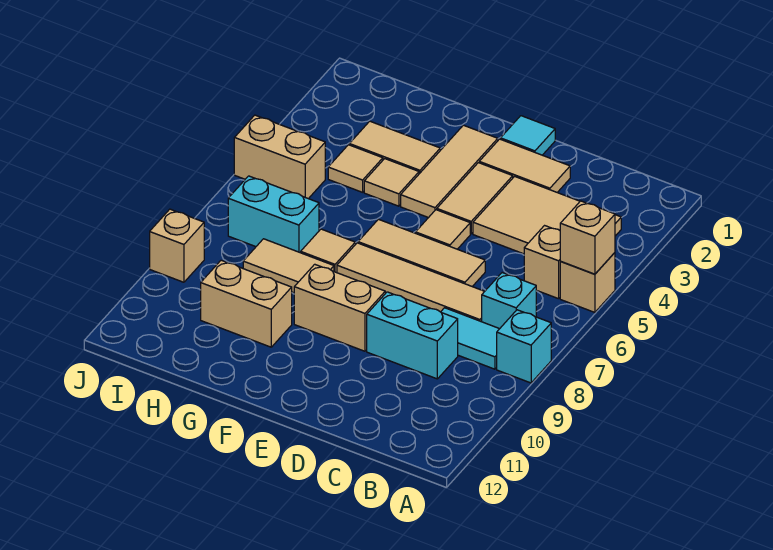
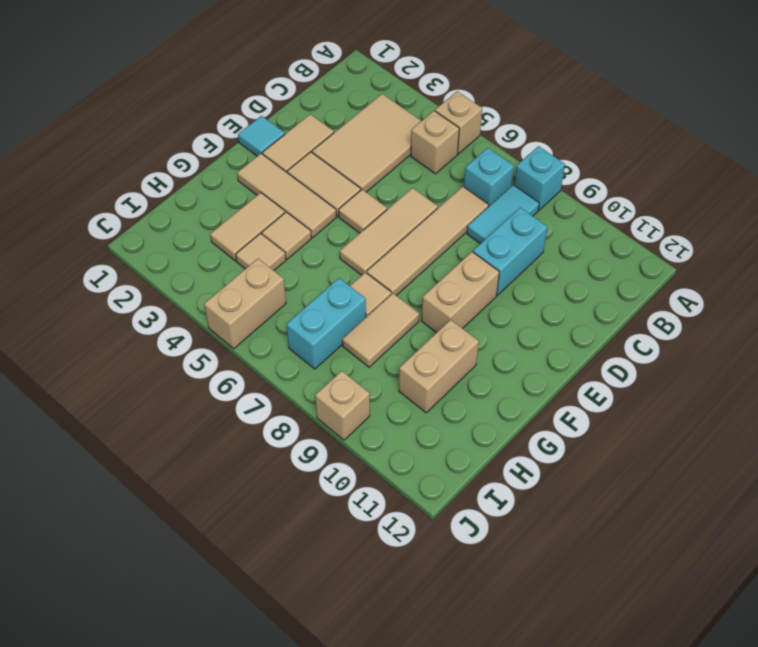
tan 1x1 brick [560,201,615,274] -> none

